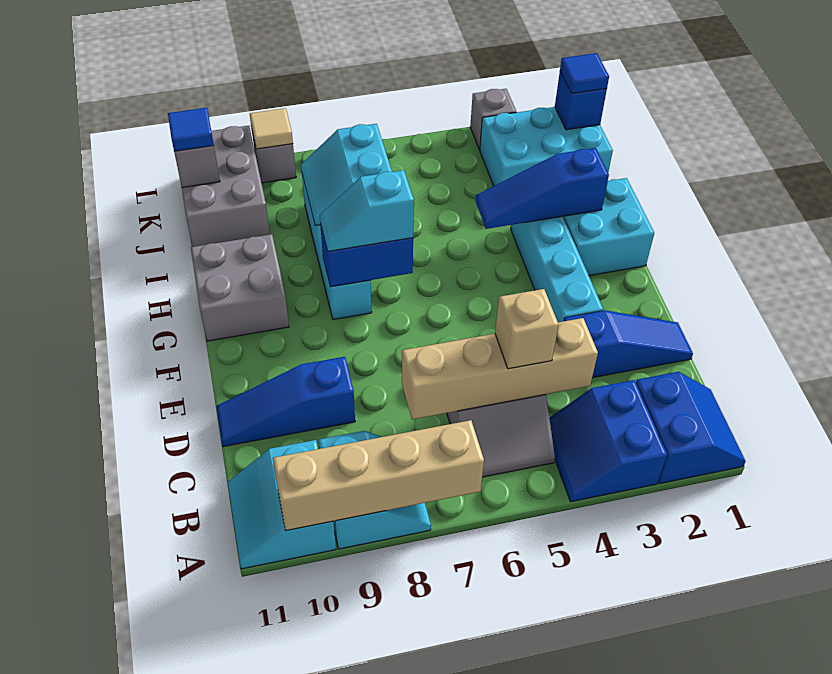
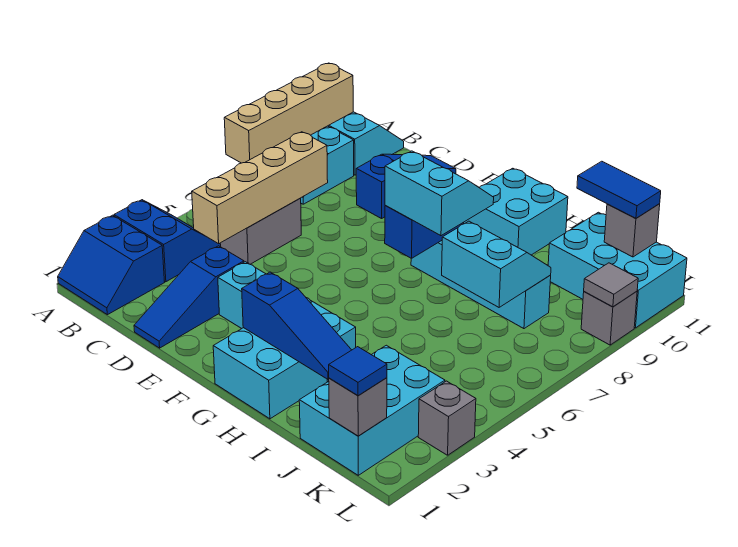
tan 1x1 brick [495,289,559,369] -> none
cyan 1x2 slope [320,170,414,251] -> cyan 2x2 slope [385,151,494,236]
grey 2x2 brick [191,234,289,341] -> cyan 2x2 brick [463,168,568,255]
blue 1x3 slope [476,148,609,229] -> blue 1x3 slope turned to [242,272,351,379]
grey 2x3 brick [182,126,270,247] -> cyan 2x3 brick [548,212,687,328]
blue 1x1 brick [555,72,607,130] -> grey 1x1 brick [329,378,387,436]
blue 1x1 tile [168,108,214,151] -> blue 1x2 tile [577,161,661,218]
tan 1x1 tile [250,108,293,149] -> grey 1x1 tile [584,263,638,307]

